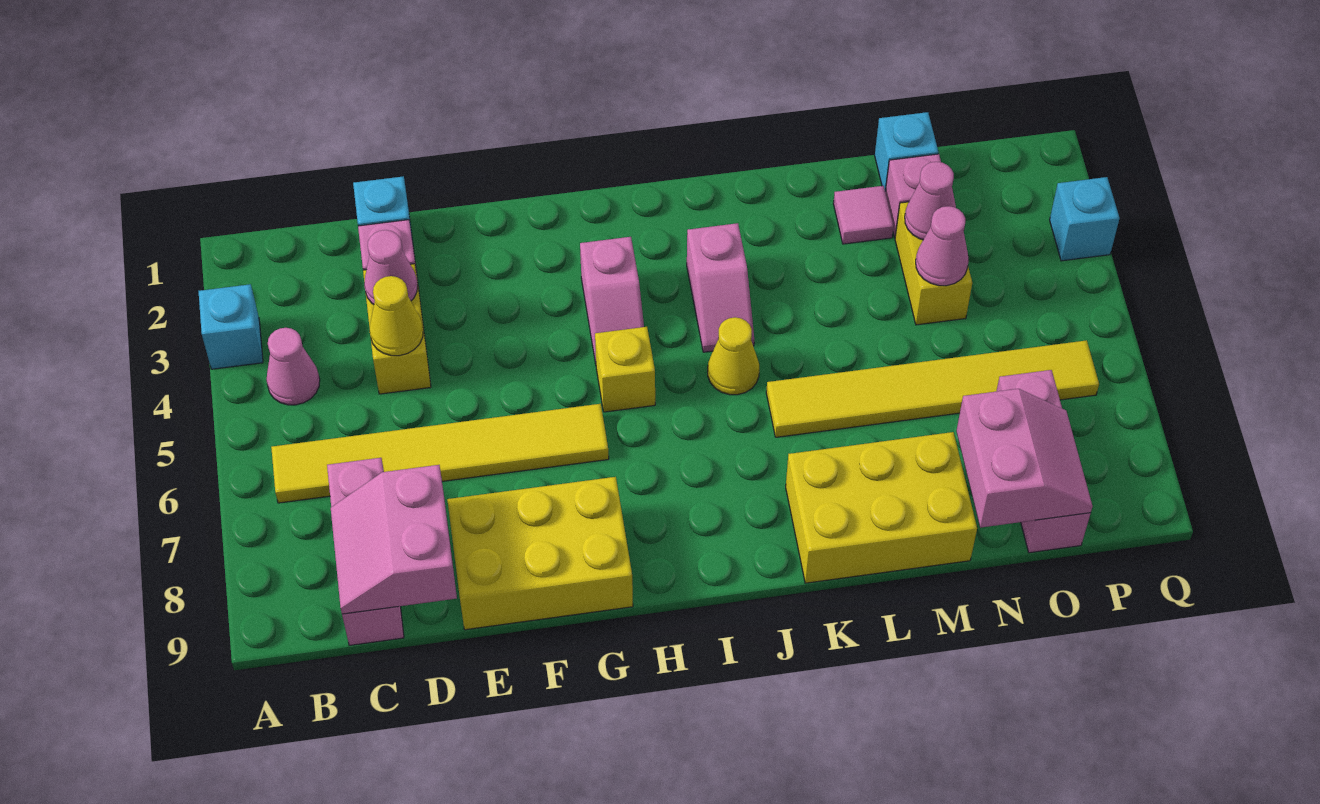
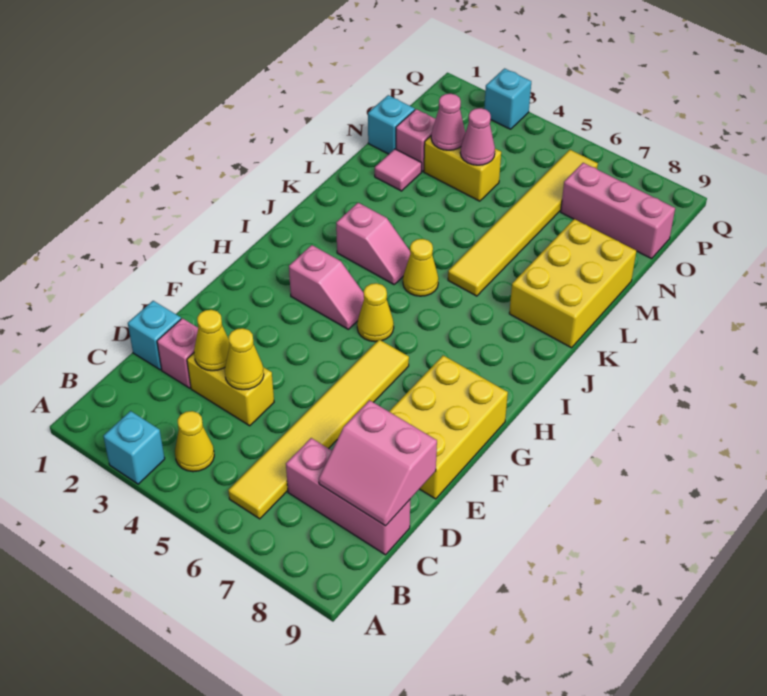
pink 1x1 cone [266,328,320,405] -> yellow 1x1 cone [175,411,214,472]
pink 1x1 cone [364,230,417,304] -> yellow 1x1 cone [194,310,230,371]
yellow 1x1 brick [595,327,655,412] -> yellow 1x1 cone [357,283,394,342]
pink 2x2 slope [956,389,1093,528] -> none

